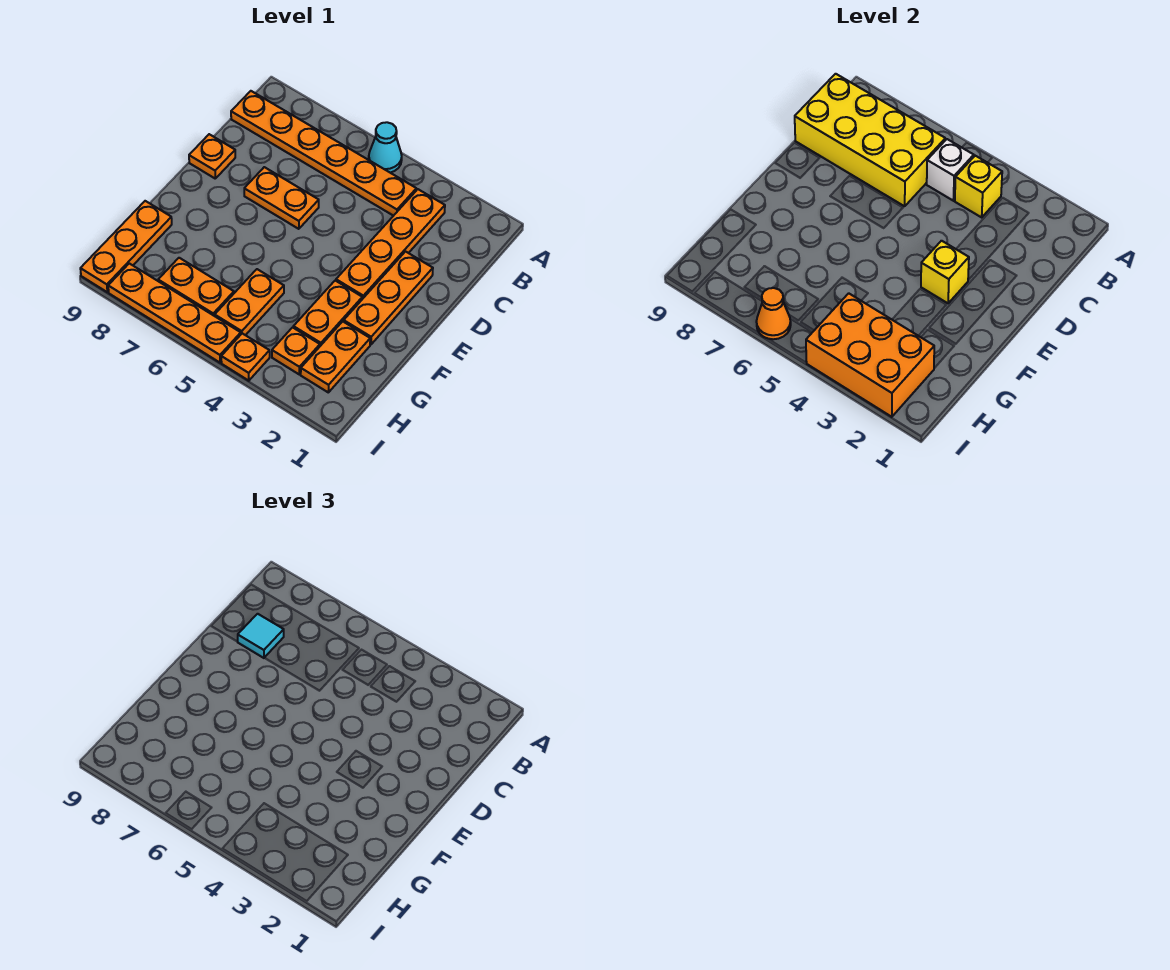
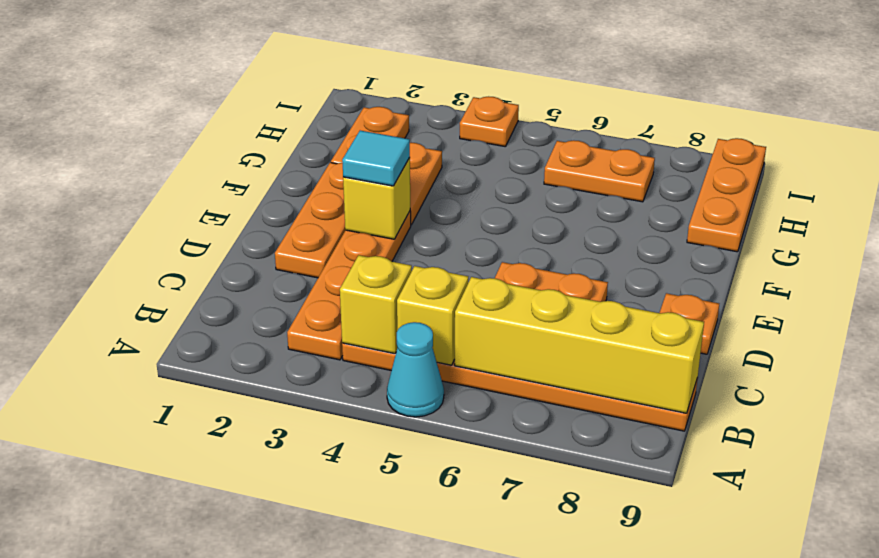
white 1x1 brick [927,139,974,201] -> yellow 1x1 brick [397,266,468,365]
yellow 2x4 brick [795,74,945,206] -> yellow 1x4 brick [455,277,704,413]
cyan 1x1 tile [238,614,284,658] -> cyan 1x1 tile moved to [342,131,410,186]
orange 1x2 plate [215,269,284,335] -> none
orange 2x3 brick [806,293,934,417] -> none
orange 1x1 plate [272,327,320,374] -> none
orange 1x4 plate [108,263,241,363] -> none
orange 1x1 cone [756,288,791,339] -> none

